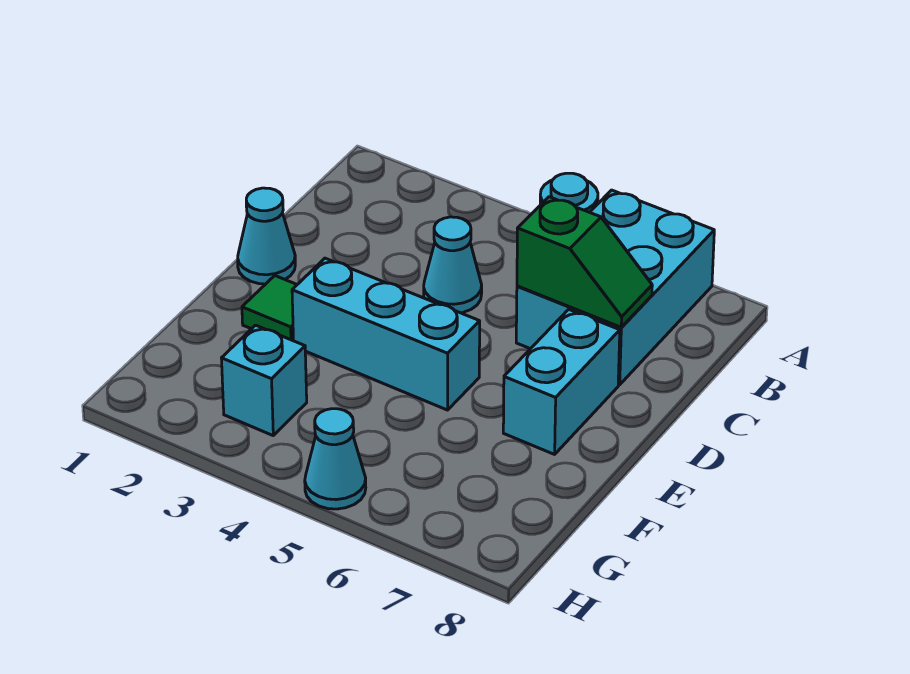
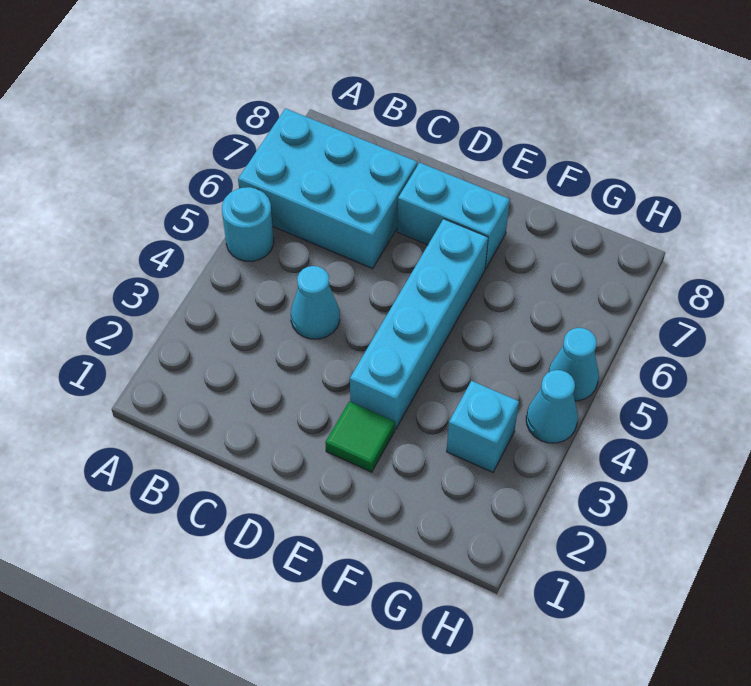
green 1x2 slope [517,197,652,327] -> none
cyan 1x1 cone [238,188,295,284] -> cyan 1x1 cone moved to [526,370,578,443]
cyan 1x3 brick [292,258,480,410] -> cyan 1x4 brick [350,219,488,429]

